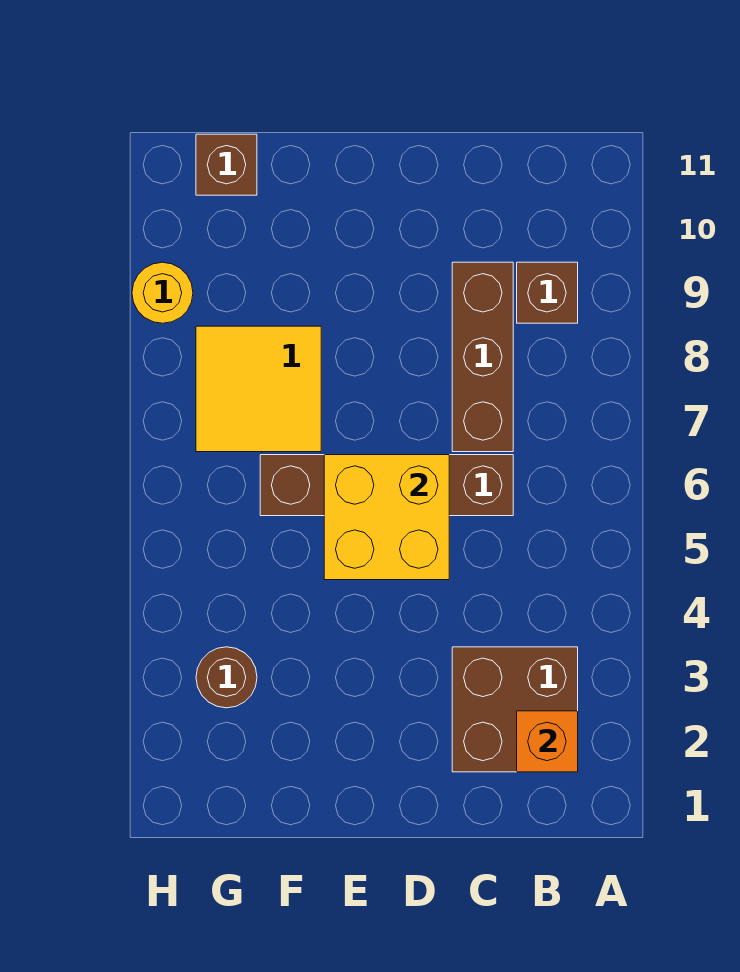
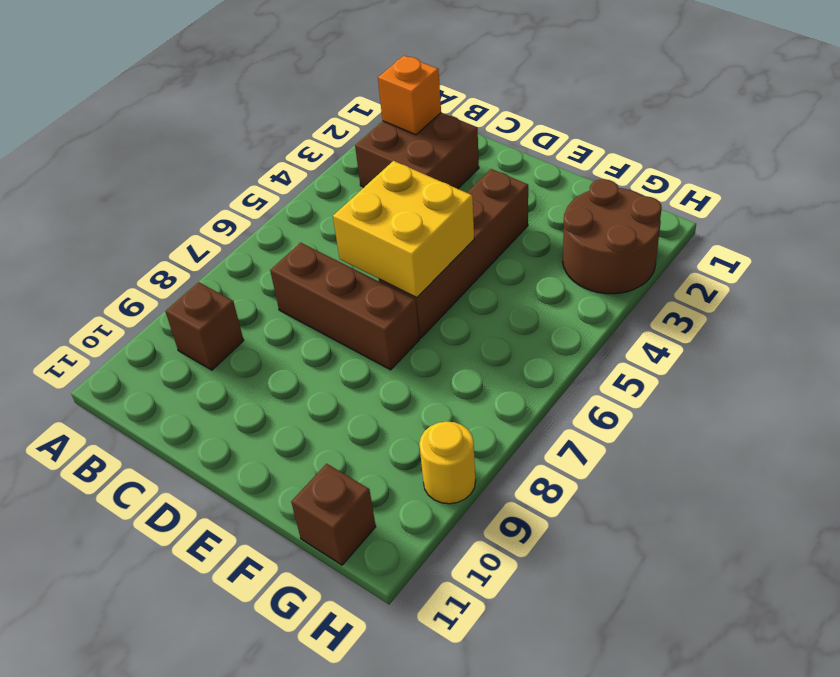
brown 1x4 brick [260,455,513,516] -> brown 1x4 brick turned to [379,169,528,338]
brown 1x3 brick [452,262,513,452] -> brown 1x3 brick turned to [270,243,419,370]
yellow 2x2 tile [196,326,321,452] -> none
brown 1x1 round brick [196,647,257,708] -> brown 2x2 round brick [563,179,662,294]

